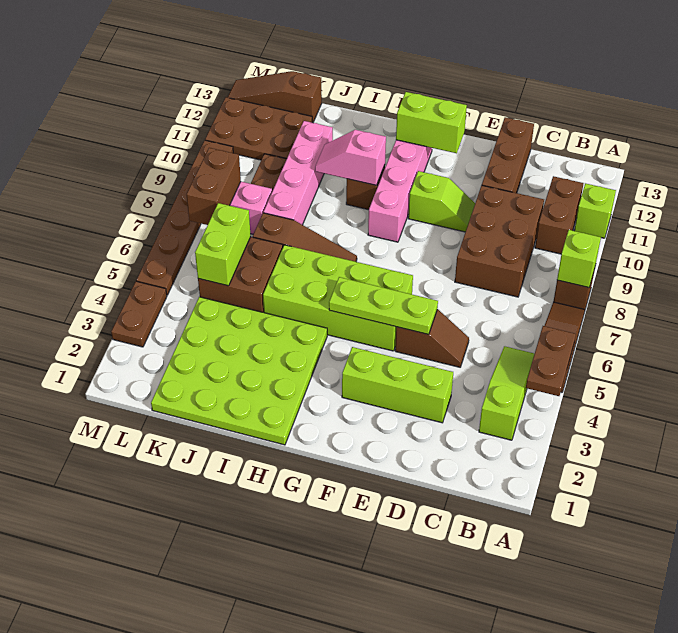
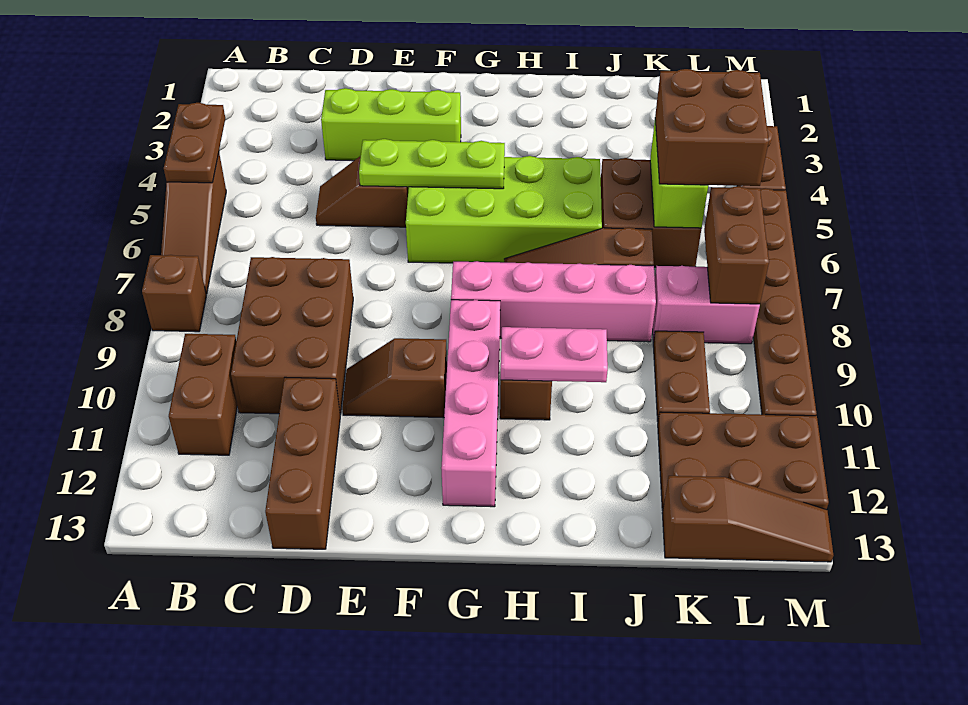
lime 1x1 brick [557,230,601,288] -> none
lime 1x1 brick [574,183,616,238] -> none
lime 1x3 slope [479,346,534,440] -> none
lime 1x2 slope [408,171,475,232] -> brown 1x2 slope [342,338,447,418]
lime 1x2 brick [396,92,467,153] -> none
lime 4x4 plate [151,297,327,445] -> none
pink 1x2 slope [315,130,386,185] -> pink 1x2 plate [501,327,608,382]
pink 1x4 brick [263,121,333,225] -> pink 1x4 brick turned to [451,261,656,342]
none -> brown 2x2 brick [655,69,769,186]

